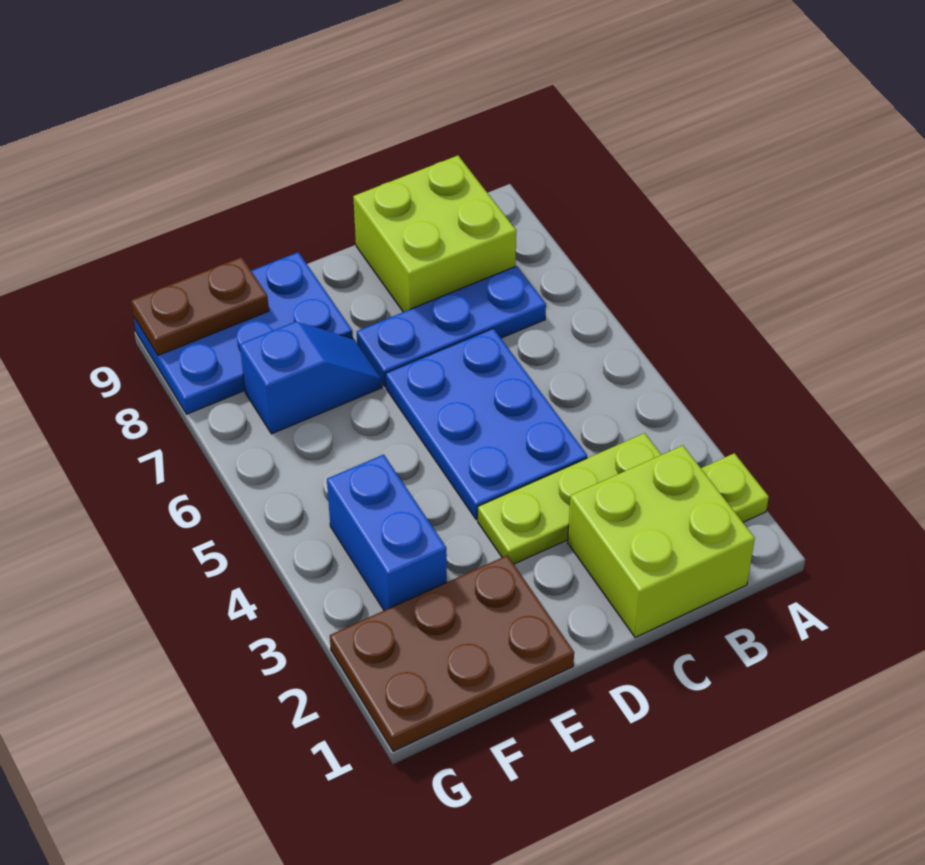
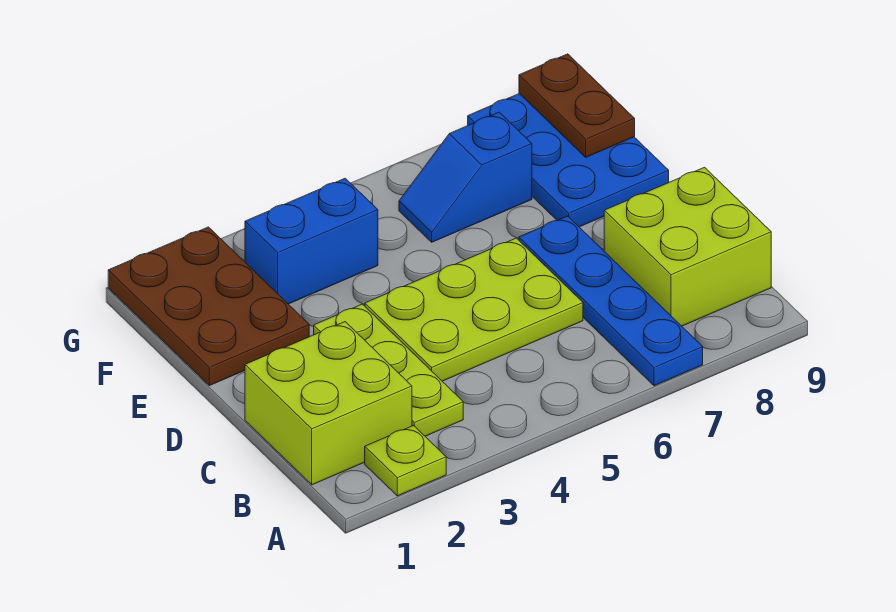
blue 1x3 plate [357,266,546,386] -> blue 1x4 plate [519,216,703,386]
blue 2x3 plate [385,328,587,519] -> lime 2x3 plate [365,238,583,381]
blue 1x2 slope [240,321,382,434] -> blue 1x2 slope turned to [399,112,532,242]

